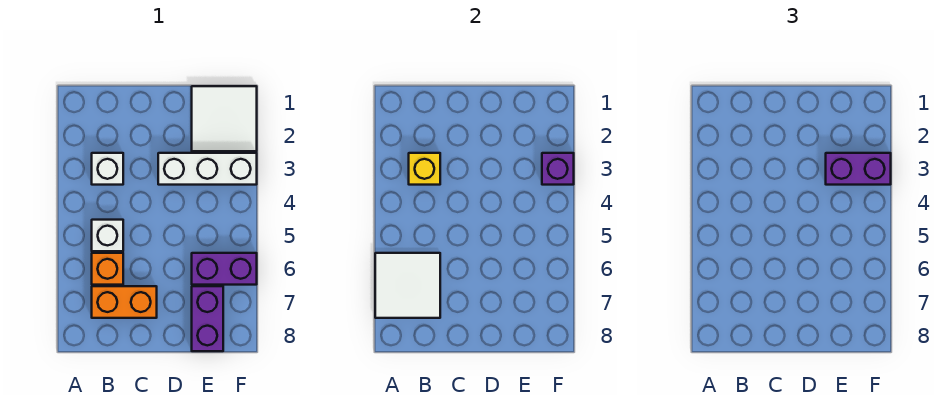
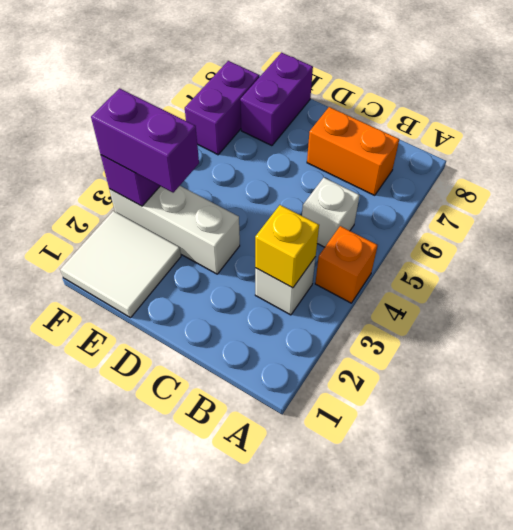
white 2x2 tile [375,253,440,318] -> none
orange 1x1 brick [92,253,123,285] -> orange 1x1 brick moved to [315,226,378,303]
purple 1x2 brick [192,253,257,285] -> purple 1x2 brick turned to [185,61,259,155]

